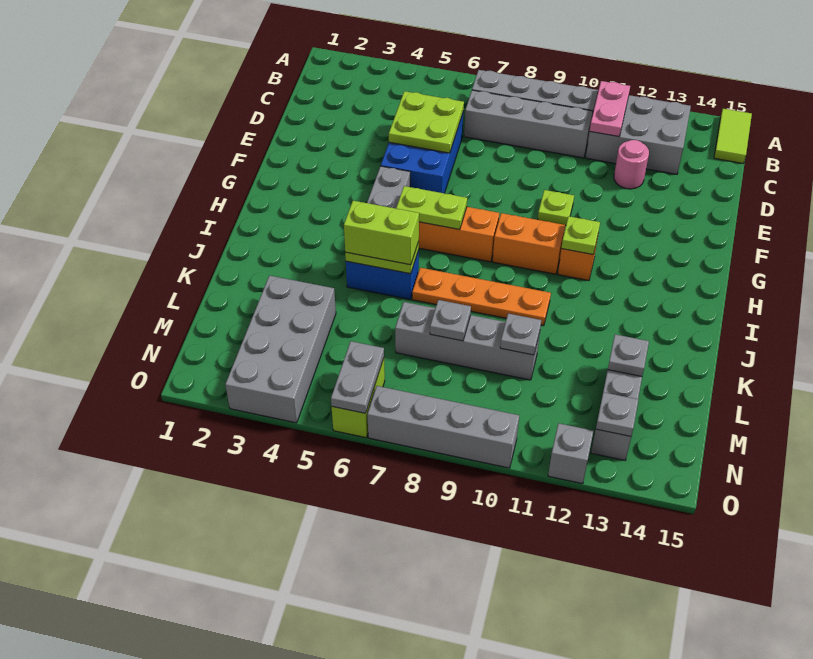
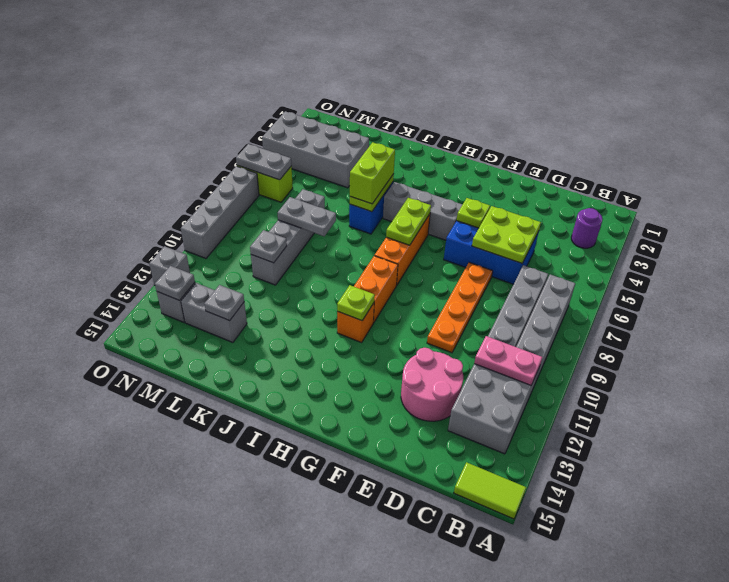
none -> purple 1x1 round brick [571,208,603,248]
pink 1x1 round brick [614,140,649,189] -> pink 2x2 round brick [401,348,463,421]
lime 1x1 plate [538,190,574,225] -> lime 1x1 plate moved to [457,198,490,228]
orange 1x4 plate [412,268,551,326] -> orange 1x4 plate moved to [427,262,493,353]
grey 1x1 plate [430,300,471,341] -> grey 1x2 plate [278,197,336,236]

